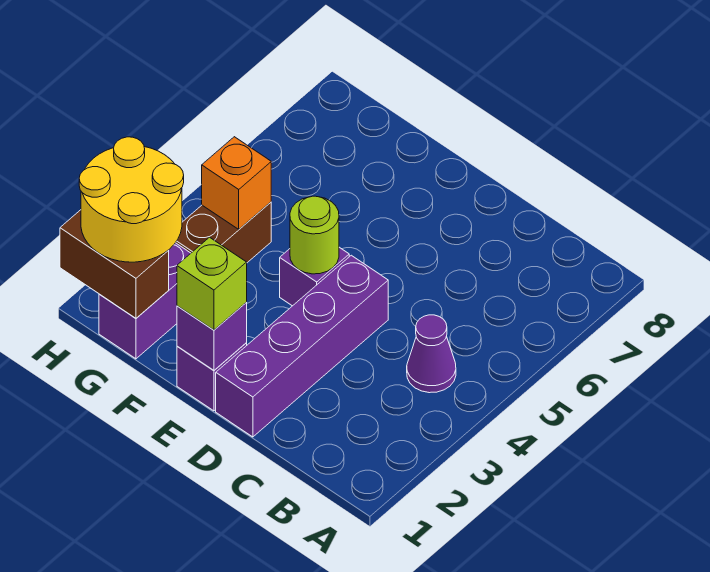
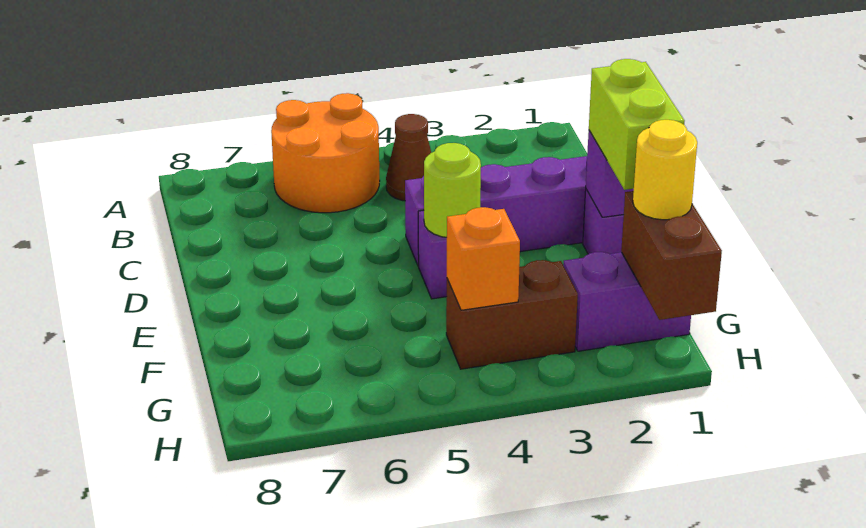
none -> orange 2x2 round brick [271,93,380,213]
purple 1x1 cone [407,315,456,393] -> brown 1x1 cone [386,114,431,201]
lime 1x1 brick [177,237,247,330] -> lime 1x2 brick [589,59,684,190]
yellow 2x2 round brick [79,137,184,262] -> yellow 1x1 round brick [633,120,697,220]

